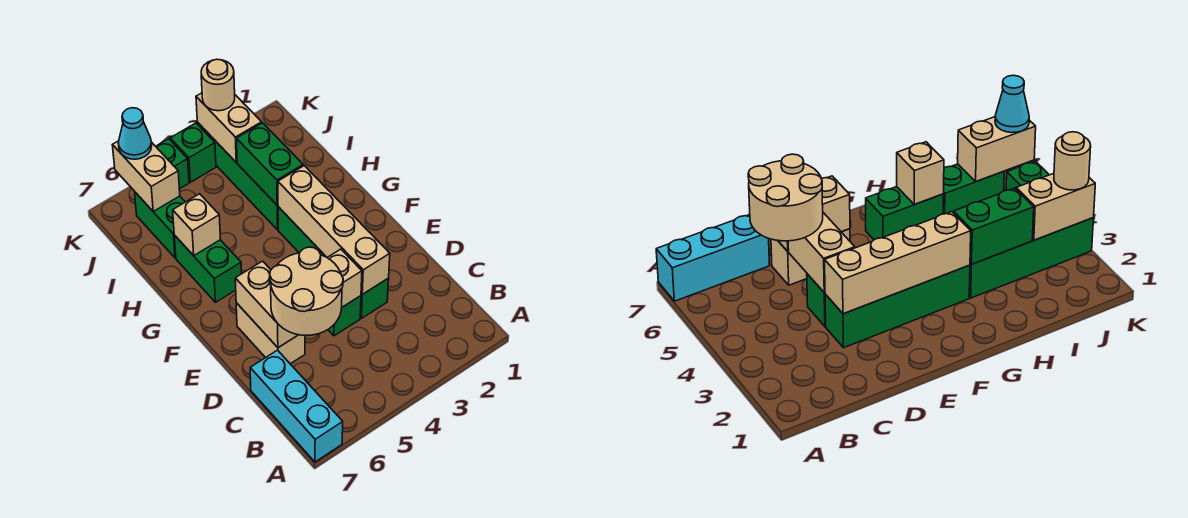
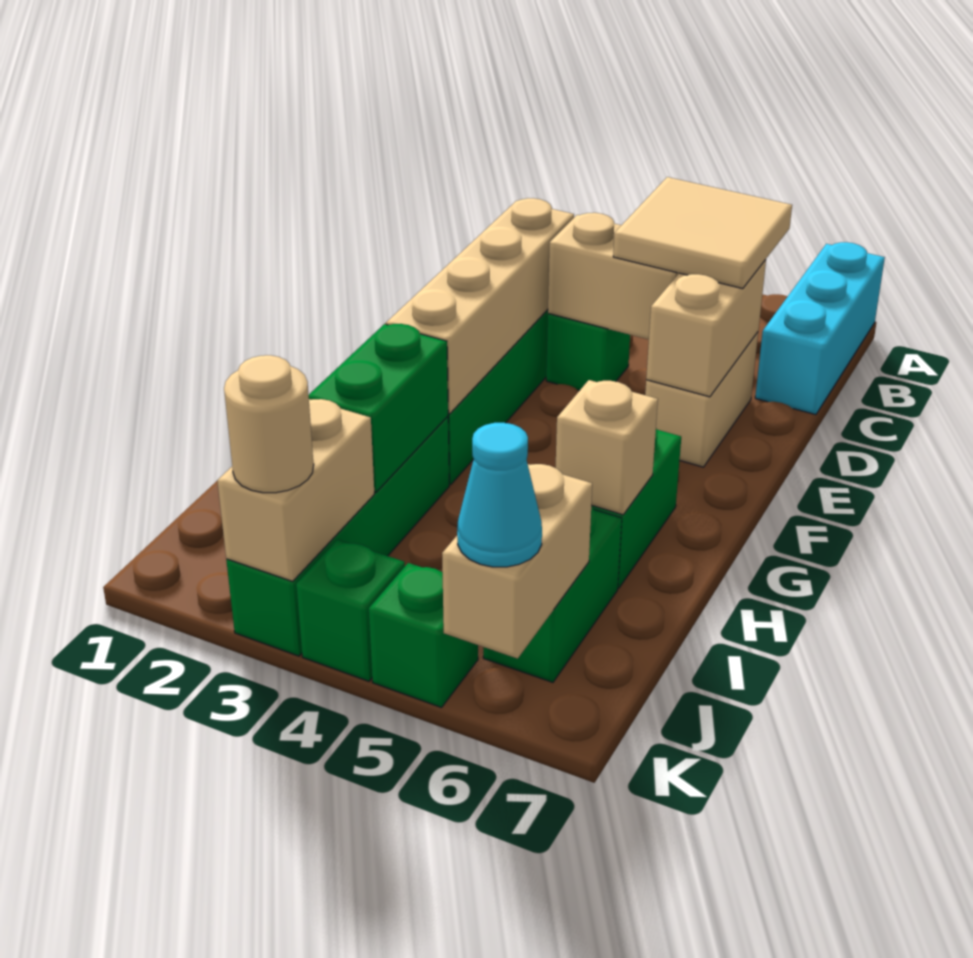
tan 2x2 round brick [270,247,343,335] -> tan 2x2 tile [613,177,792,289]

